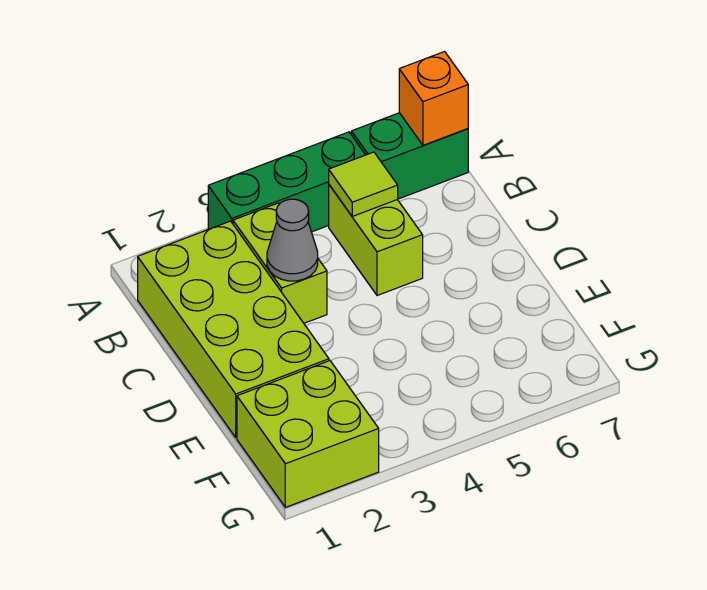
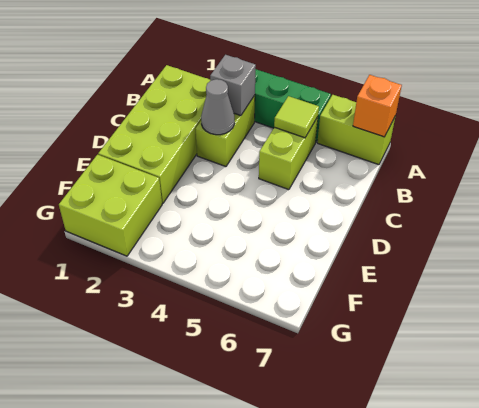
green 1x2 brick [351,113,468,199] -> lime 1x2 brick [317,95,395,165]
none -> grey 1x1 brick [210,55,256,116]

